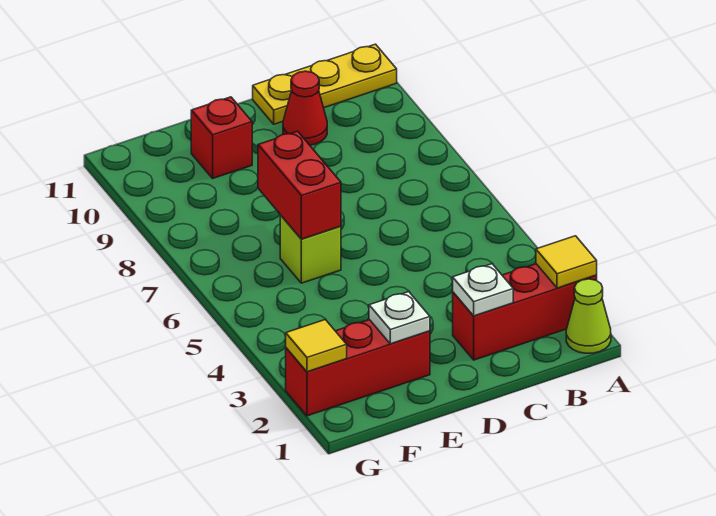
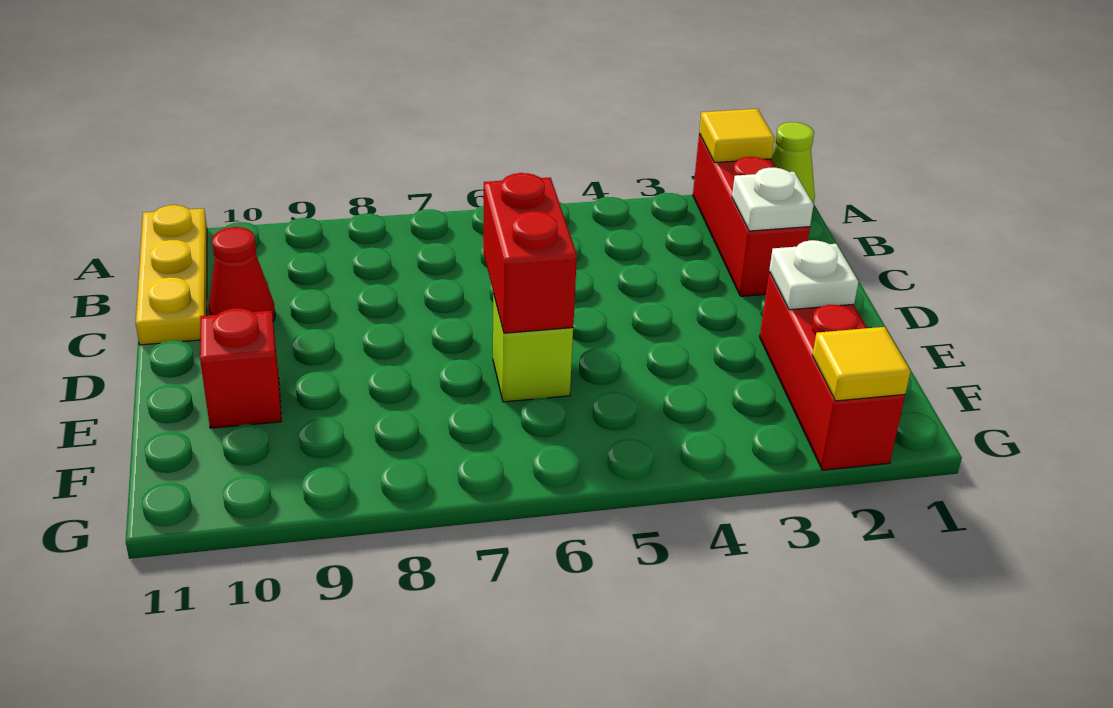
red 1x2 brick [258,131,341,239] -> red 1x2 brick turned to [483,173,577,333]

